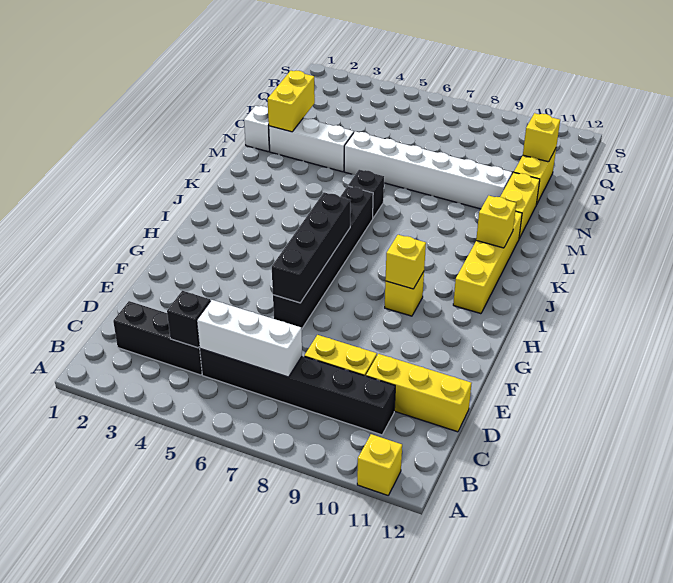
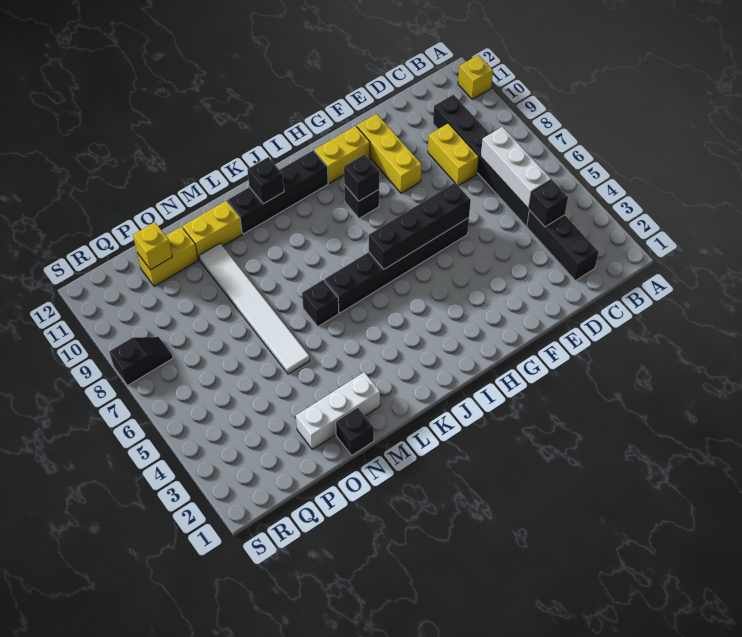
yellow 1x3 brick [366,354,471,432] -> yellow 1x3 brick moved to [357,114,422,193]
yellow 1x1 brick [385,272,424,316] -> black 1x1 brick [344,185,379,218]
yellow 1x1 brick [385,235,426,289] -> black 1x1 brick [344,154,379,201]
yellow 1x4 brick [453,211,522,314] -> black 1x4 brick [227,150,328,234]
yellow 1x1 brick [476,196,516,248] -> black 1x1 brick [247,157,284,204]
white 1x1 brick [244,106,270,152] -> black 1x1 brick [336,407,374,455]
white 1x3 brick [269,118,354,172] -> white 1x3 brick turned to [296,372,380,449]
yellow 1x2 brick [268,71,315,132] -> yellow 1x2 brick moved to [314,126,370,183]
white 1x6 brick [344,131,512,209] -> white 1x6 tile [199,243,310,374]
none -> black 1x2 slope [109,337,173,386]

